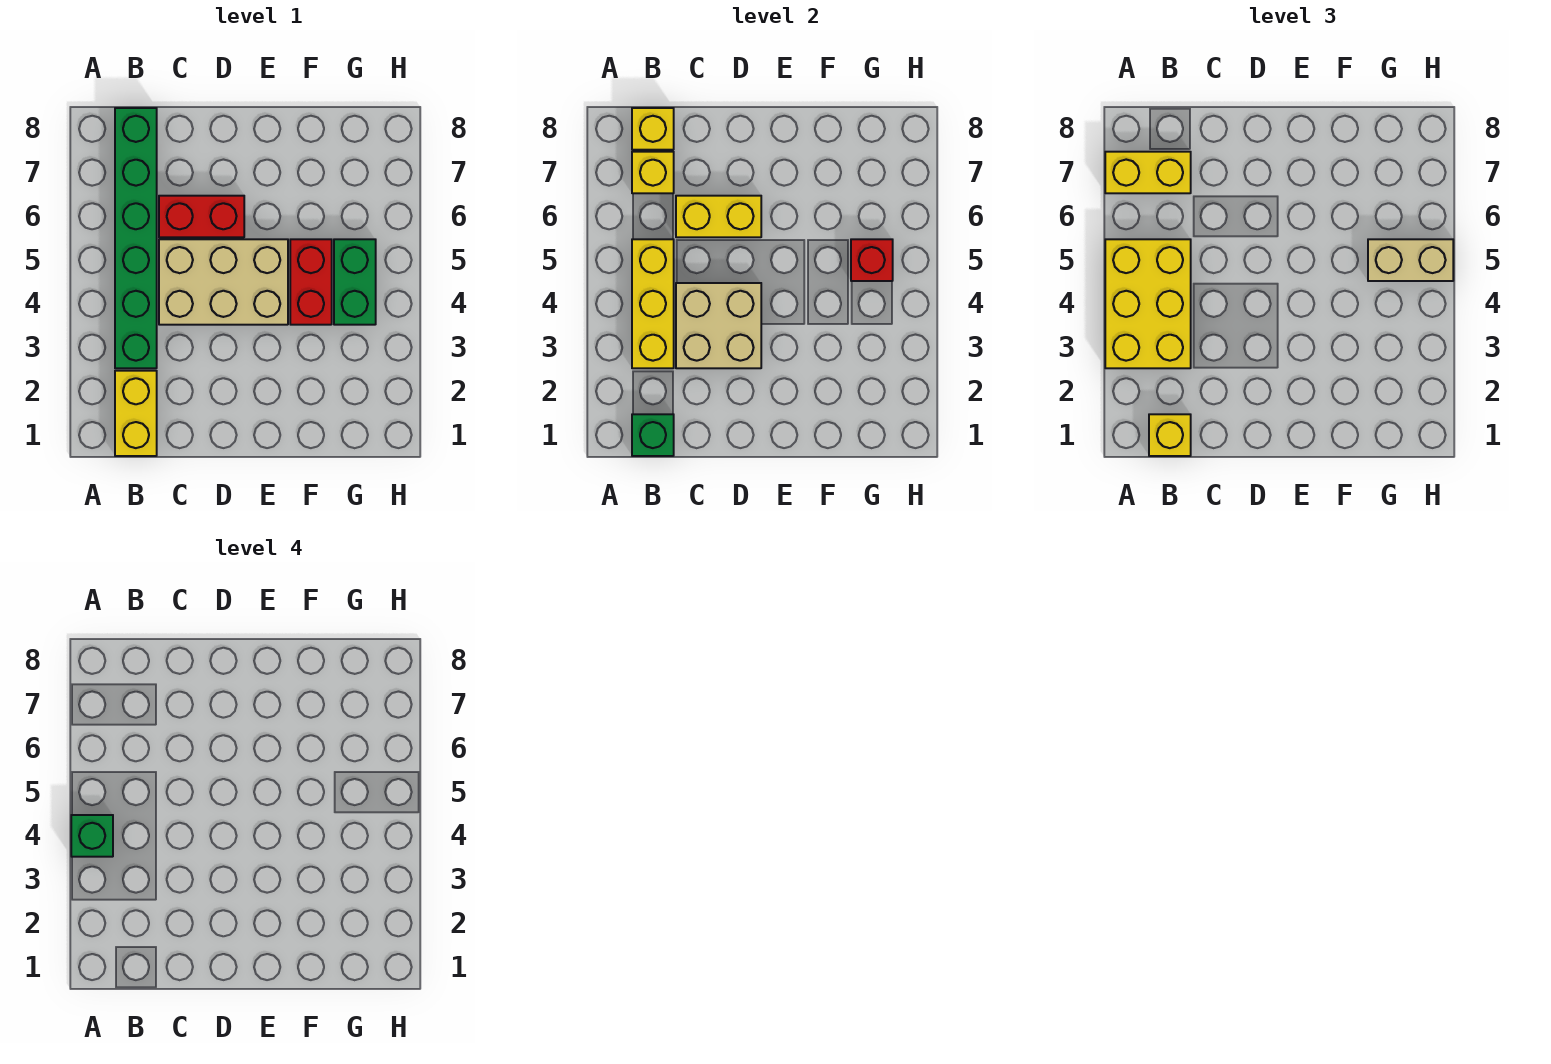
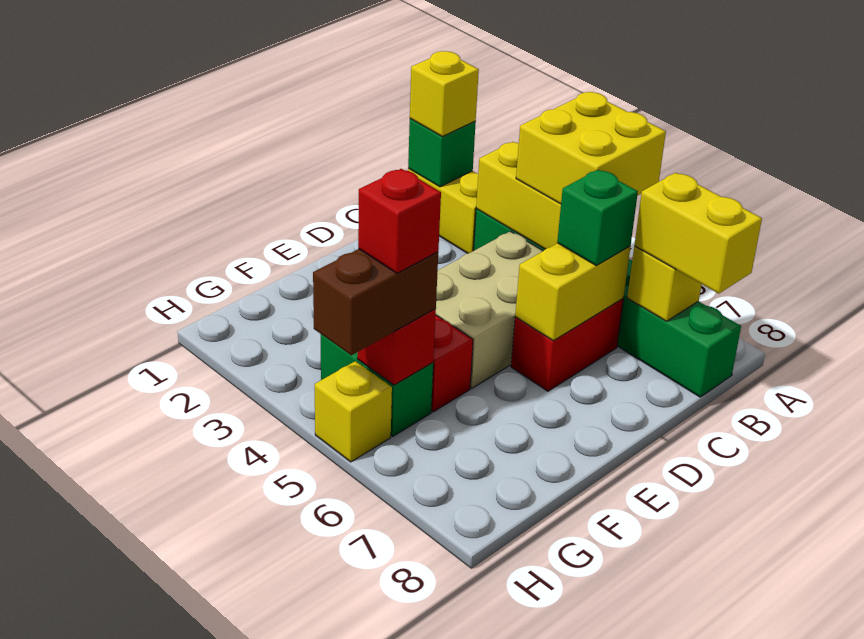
yellow 2x3 brick [1105,239,1191,368] -> yellow 2x2 brick [516,92,666,204]
green 1x1 brick [71,815,113,857] -> green 1x1 brick moved to [557,170,638,265]
yellow 1x2 brick [1105,152,1191,193] -> yellow 1x2 brick turned to [634,173,762,294]
yellow 1x1 brick [632,108,674,150] -> yellow 1x1 brick moved to [315,361,392,462]
tan 2x2 brick [676,283,761,368] -> none
tan 1x2 brick [1368,239,1453,281] -> brown 1x2 brick [313,249,438,355]
none -> red 1x1 brick [358,169,441,273]

